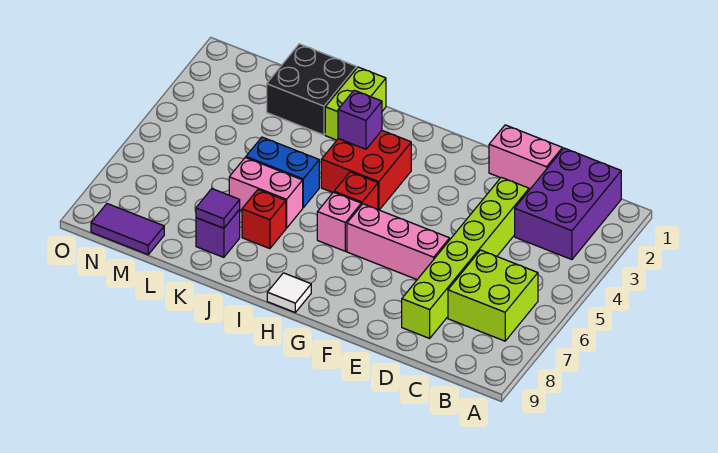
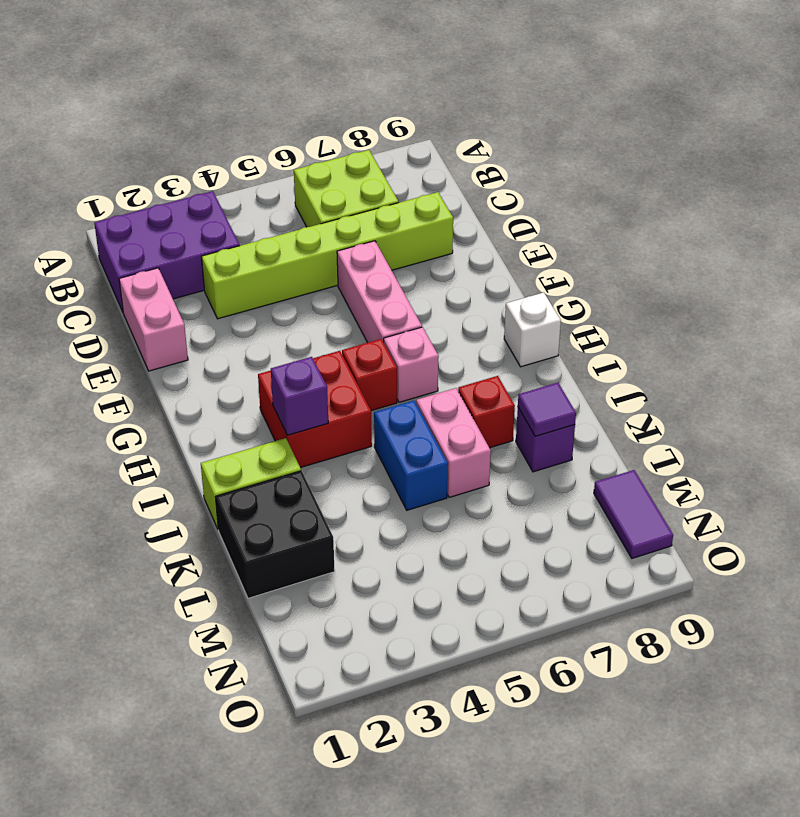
white 1x1 tile [267,273,311,312] -> white 1x1 brick [504,292,561,367]

